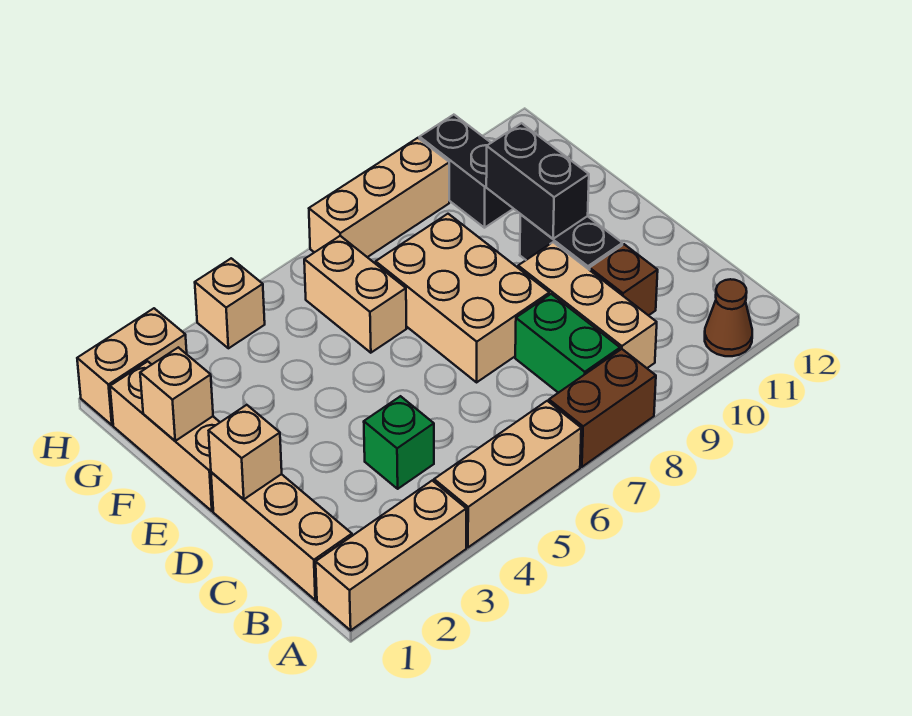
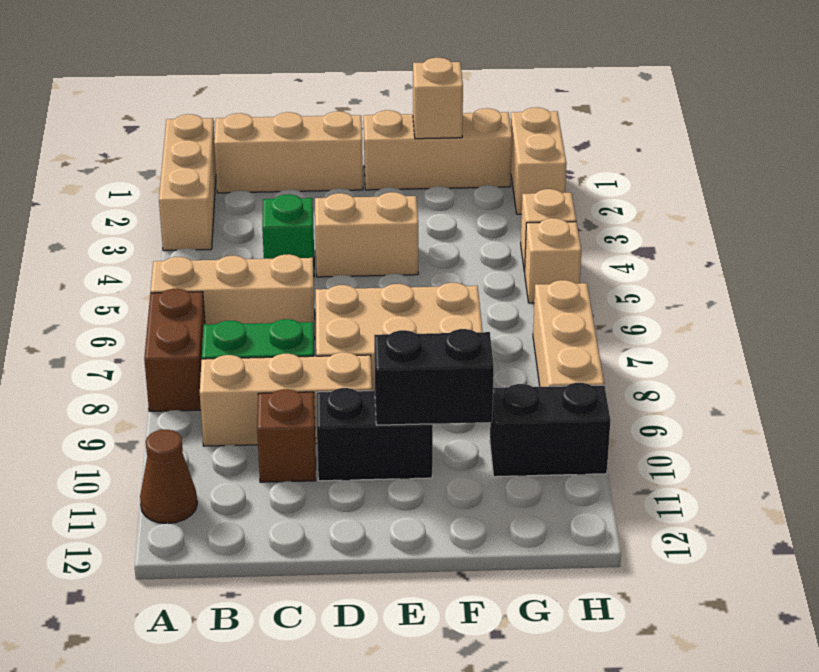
tan 1x3 brick [434,401,581,547] -> tan 1x3 brick turned to [151,254,315,339]
tan 1x1 brick [209,405,282,499] -> tan 1x1 brick moved to [525,218,581,303]
tan 1x2 brick [304,236,407,353] -> tan 1x2 brick moved to [315,192,418,277]

